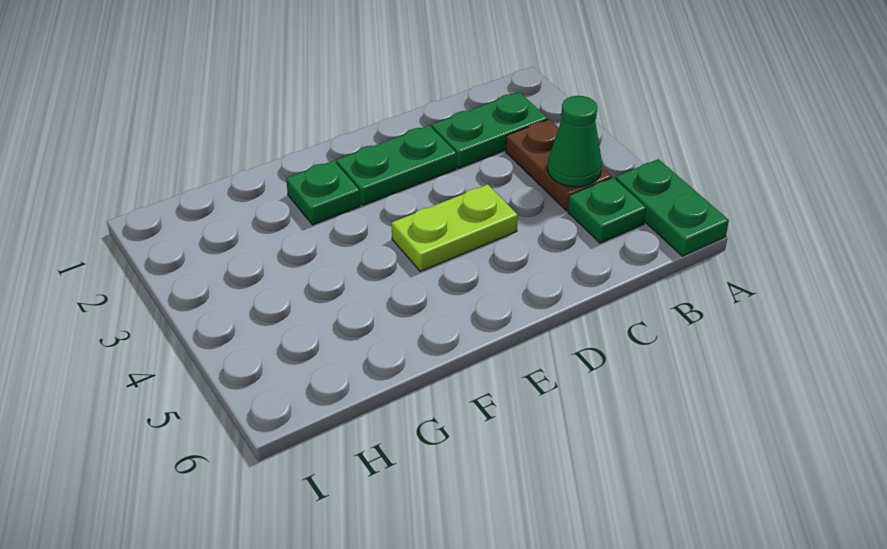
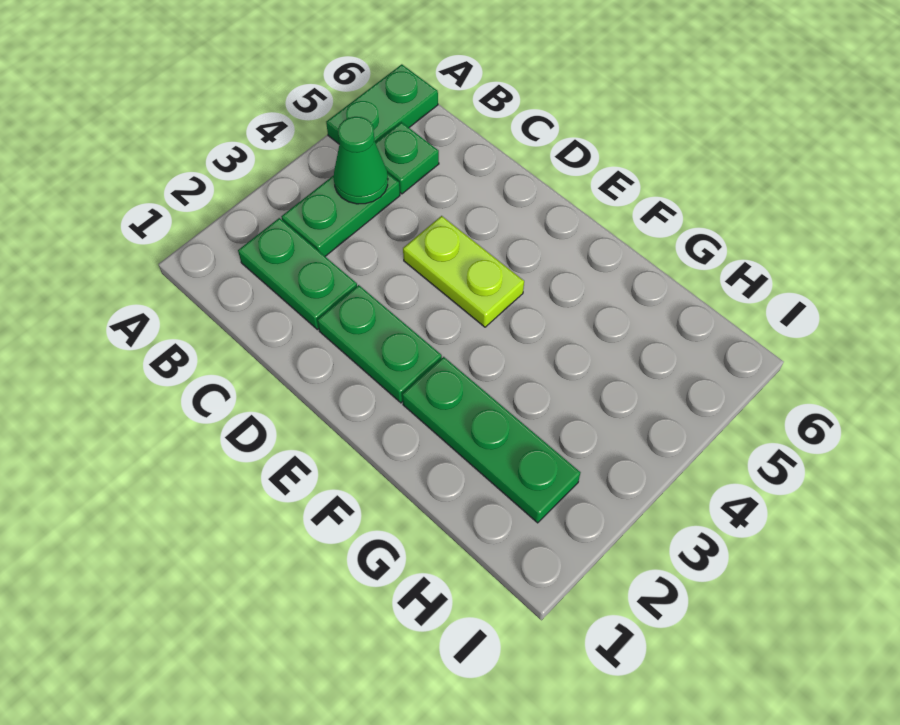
brown 1x2 plate [506,119,612,211] -> green 1x2 plate [281,173,400,256]
green 1x1 plate [286,161,360,225] -> green 1x3 plate [402,357,580,523]

